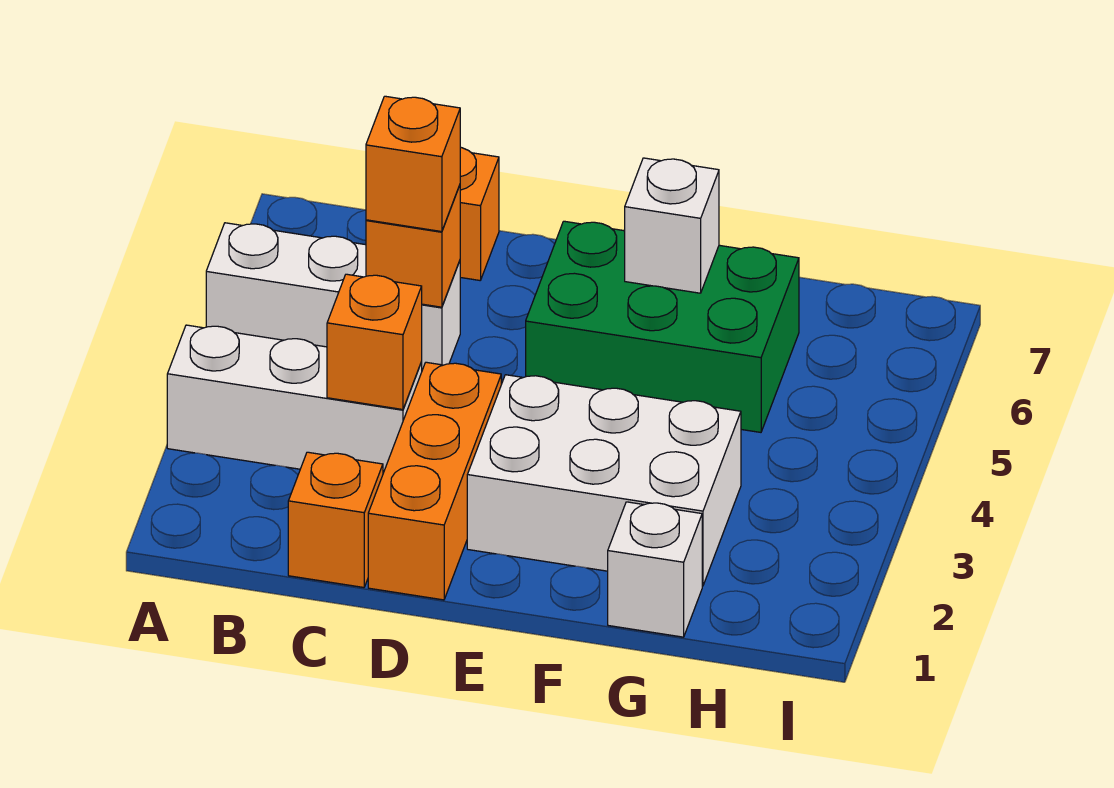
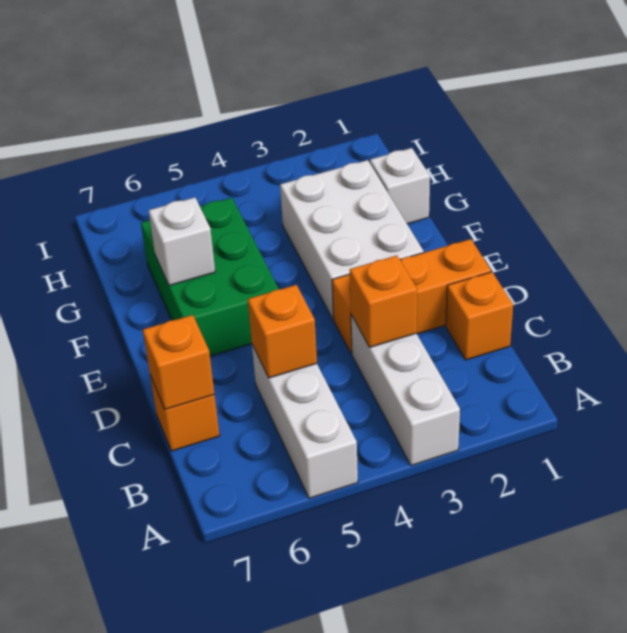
orange 1x1 brick [366,96,460,232] -> orange 1x1 brick moved to [143,315,215,409]

